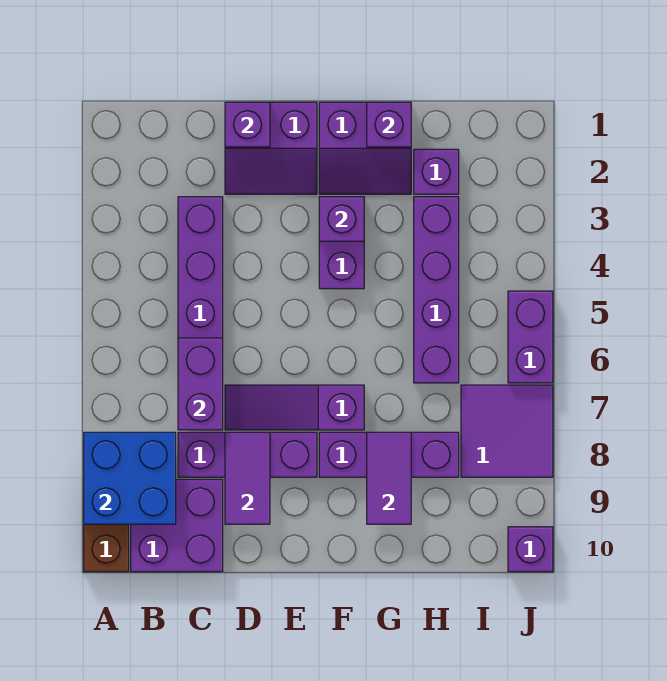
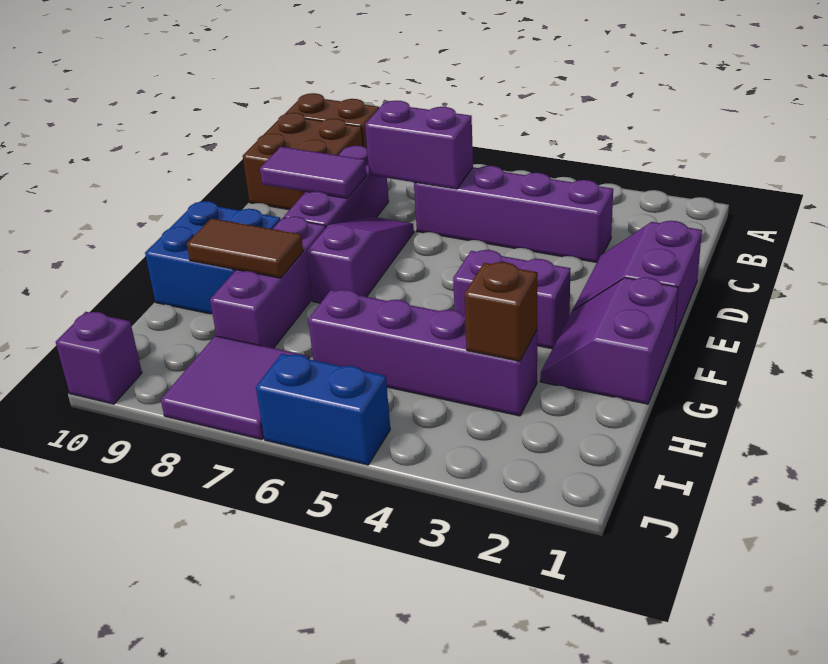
blue 2x2 brick [84,432,176,524] -> blue 2x2 brick moved to [145,201,281,314]
purple 2x2 brick [131,479,223,572] -> brown 2x2 brick [243,113,363,210]
purple 1x1 brick [225,102,270,147] -> none
purple 1x1 brick [319,197,364,241] -> none
purple 1x1 brick [367,102,411,147] -> none
purple 1x2 tile [367,432,411,524] -> brown 1x2 tile [187,218,303,278]
purple 1x1 brick [414,149,459,194] -> none
none -> brown 1x1 brick [464,262,538,361]
purple 1x2 brick [508,291,553,383] -> blue 1x2 brick [256,354,390,465]

